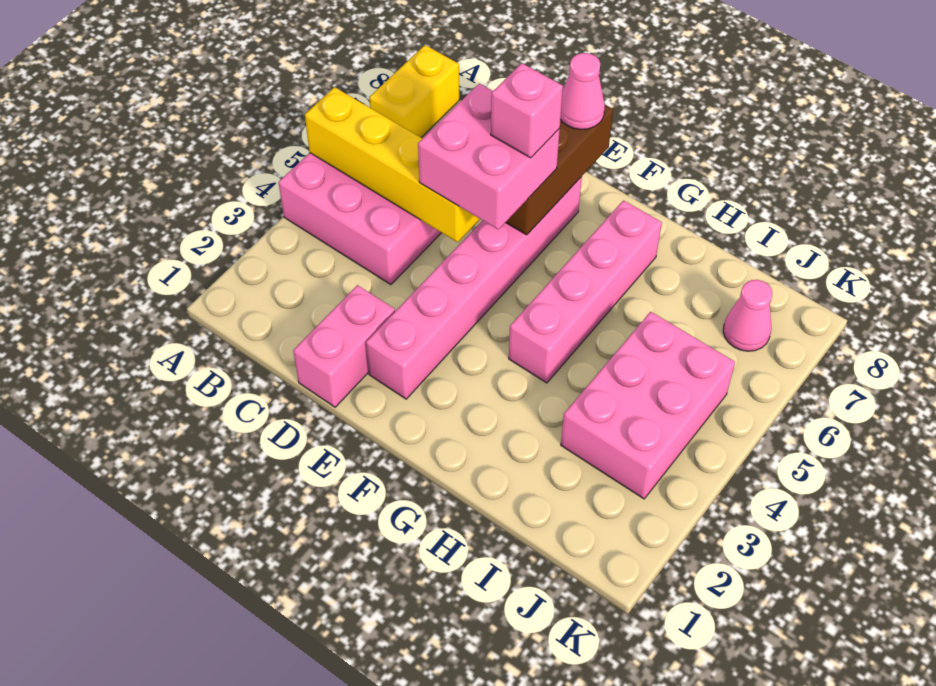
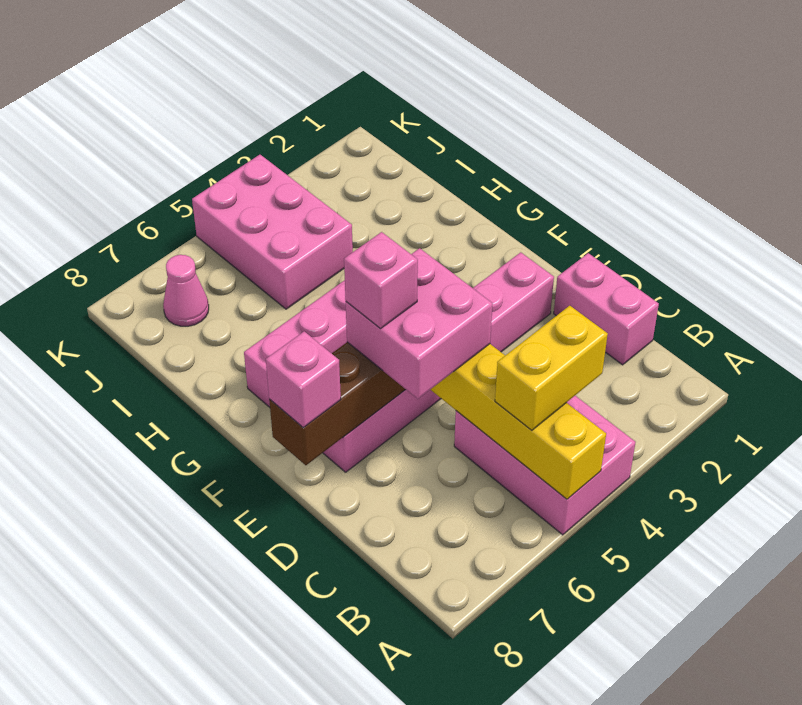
yellow 1x2 brick [370,45,459,137] -> yellow 1x2 brick moved to [495,306,608,430]
pink 1x2 brick [293,285,395,407] -> pink 1x2 brick turned to [554,253,659,365]
pink 1x1 cone [560,53,605,129] -> pink 1x1 brick [266,331,341,428]
pink 2x3 brick [561,312,735,499] -> pink 2x3 brick turned to [192,155,353,309]

